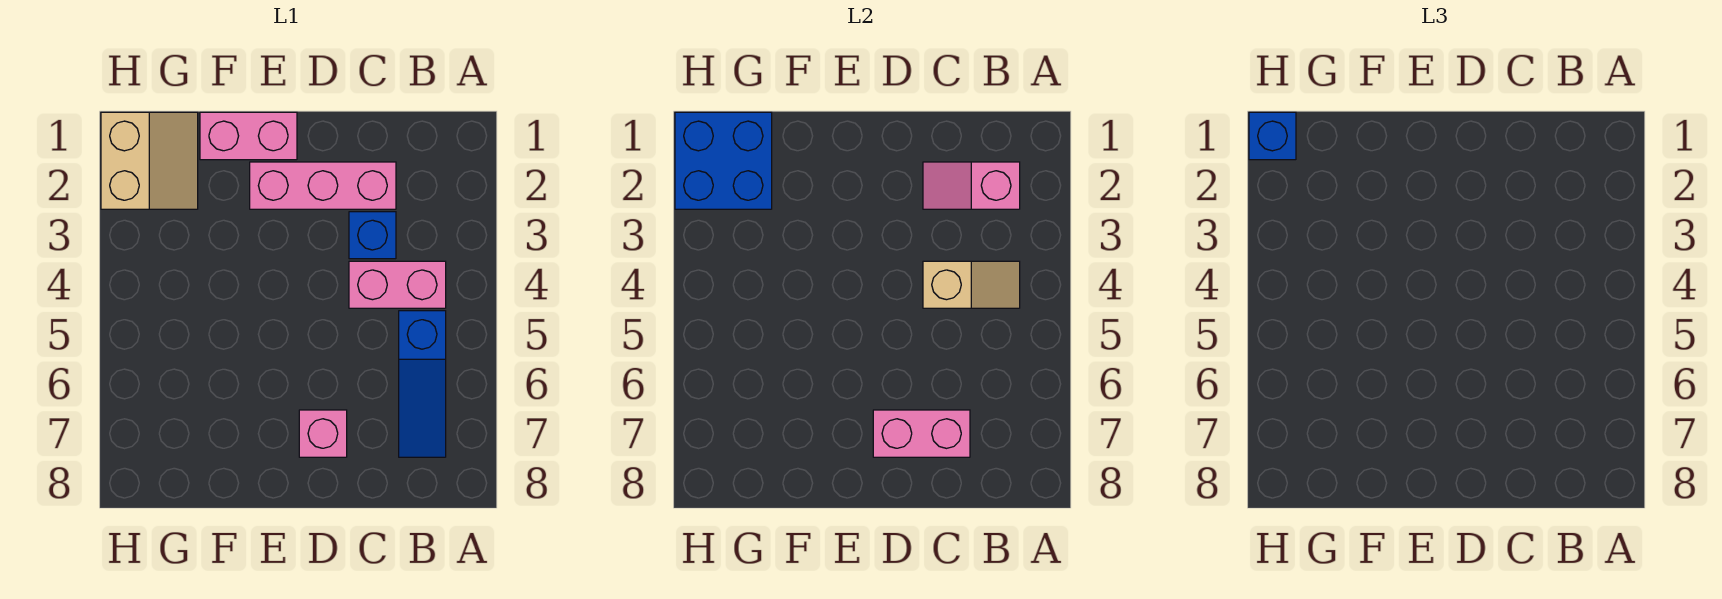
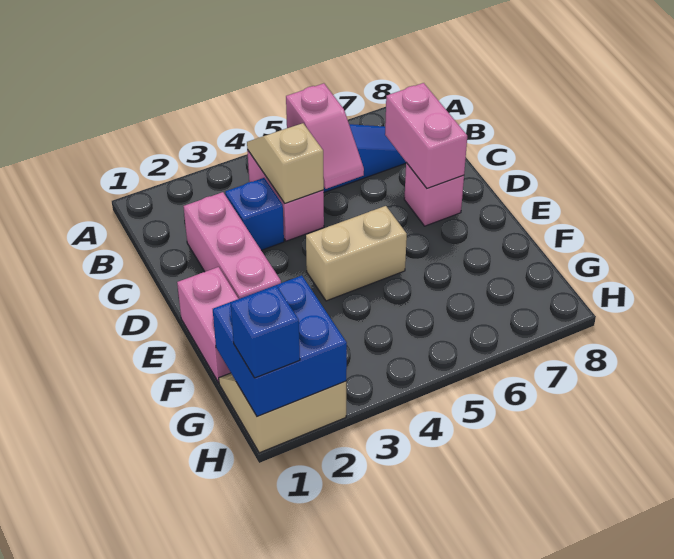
pink 1x2 slope [923,162,1020,209] -> pink 1x2 slope moved to [286,83,364,189]
none -> tan 1x2 brick [306,206,407,301]

